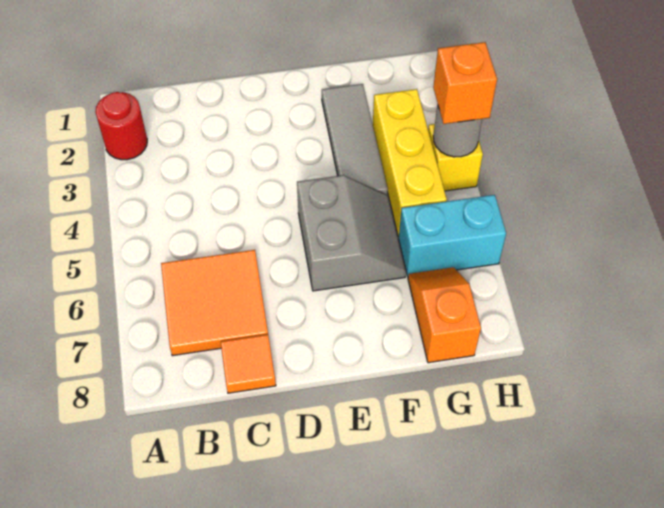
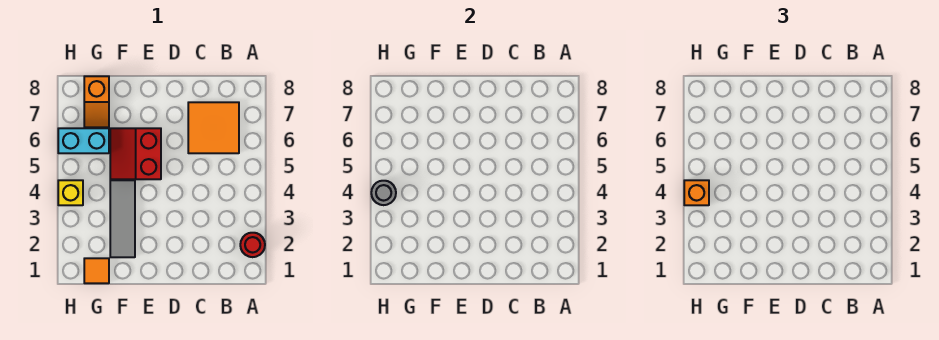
orange 1x1 tile [221,335,276,393] -> orange 1x1 tile moved to [84,258,109,283]
grey 2x2 slope [297,175,406,291] -> red 2x2 slope [110,128,161,179]
yellow 1x3 brick [373,89,447,237] -> none

